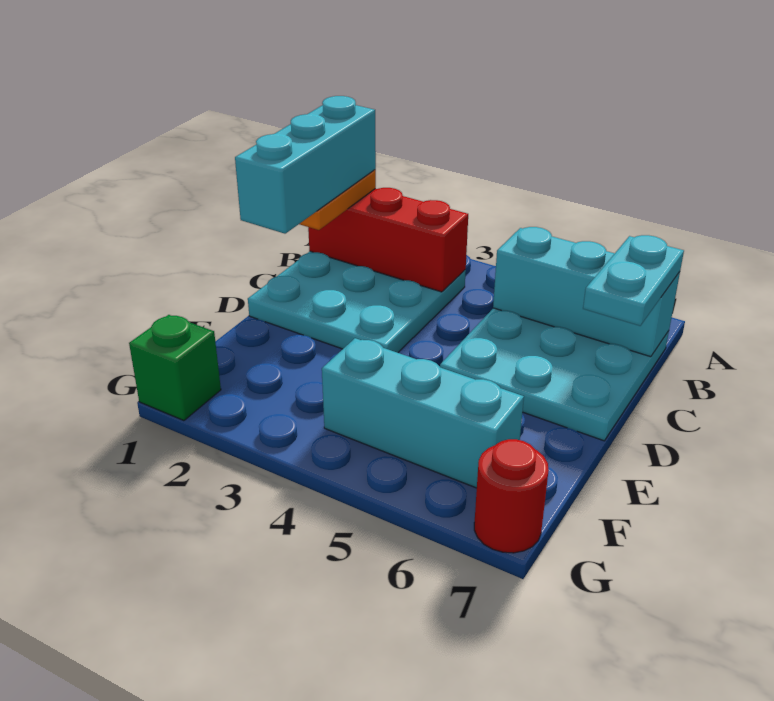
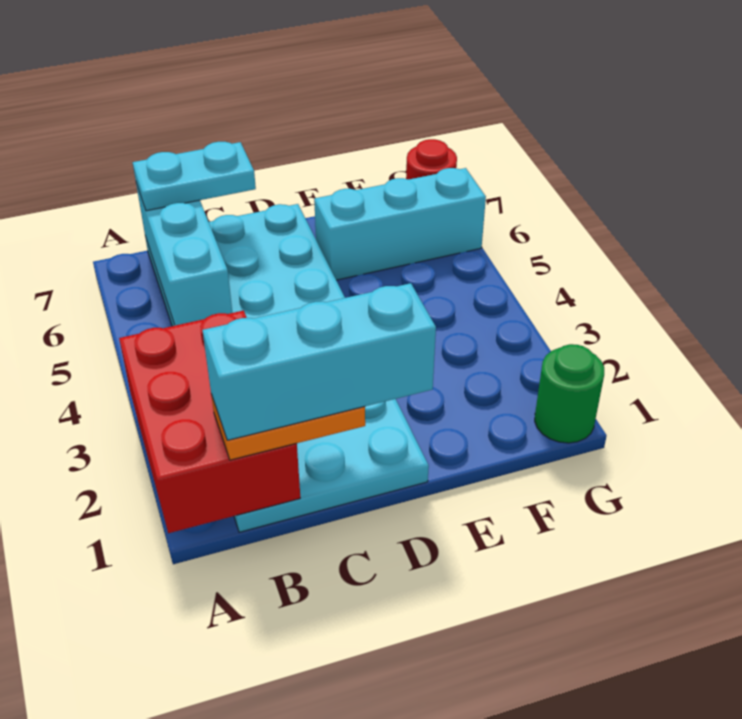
red 1x3 brick [308,188,468,292] -> red 2x3 brick [119,311,300,533]
cyan 1x3 brick [322,338,524,488] -> cyan 1x3 brick turned to [314,168,486,280]
green 1x1 brick [129,315,221,421] -> green 1x1 round brick [535,344,604,443]

